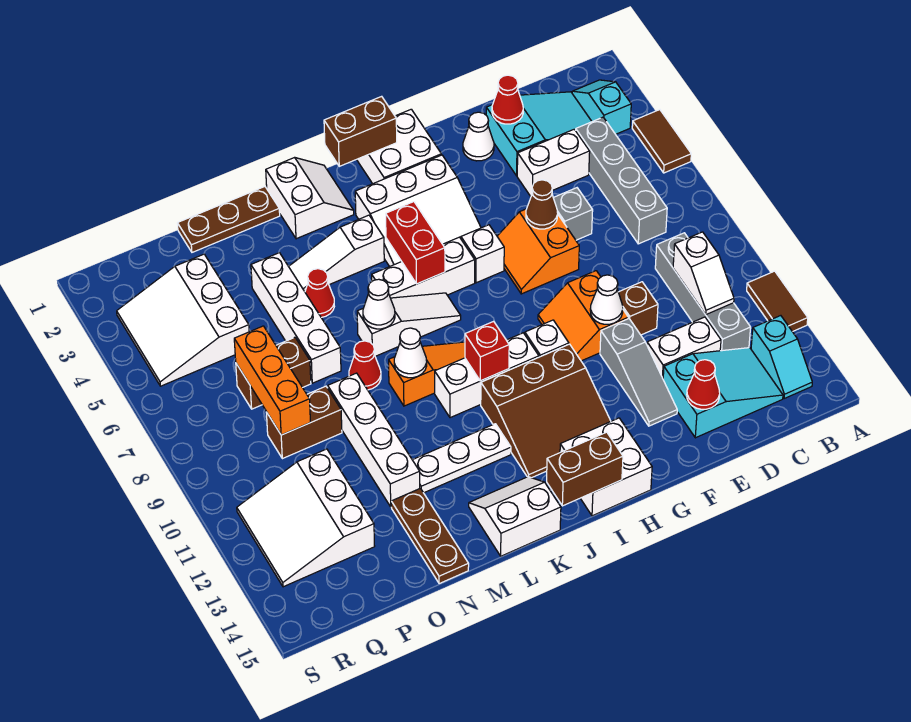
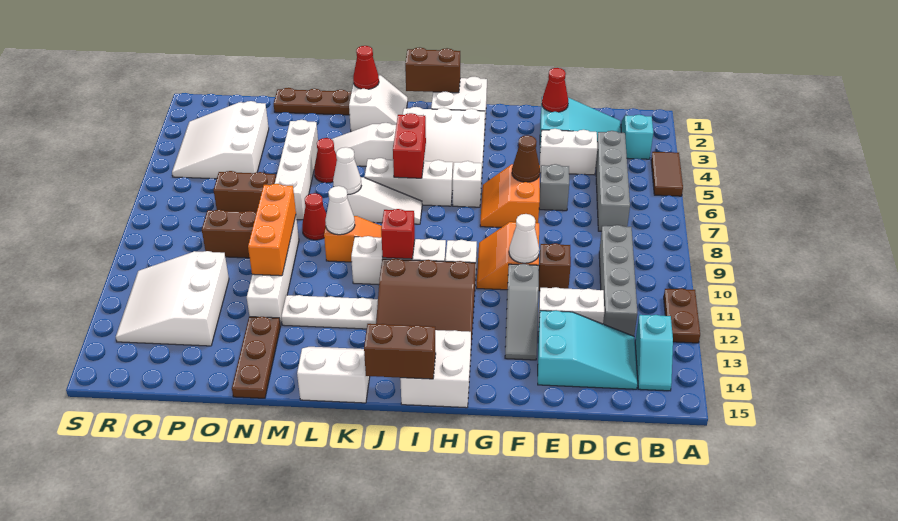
brown 1x2 tile [747,271,808,332] -> brown 1x2 plate [664,288,700,343]
white 1x2 slope [673,232,734,315] -> none
red 1x1 cone [687,360,720,409] -> red 1x1 cone moved to [353,46,379,89]
white 1x1 cone [463,112,494,161] -> none
orange 1x3 brick [234,326,310,435] -> orange 1x3 brick moved to [248,184,296,276]

